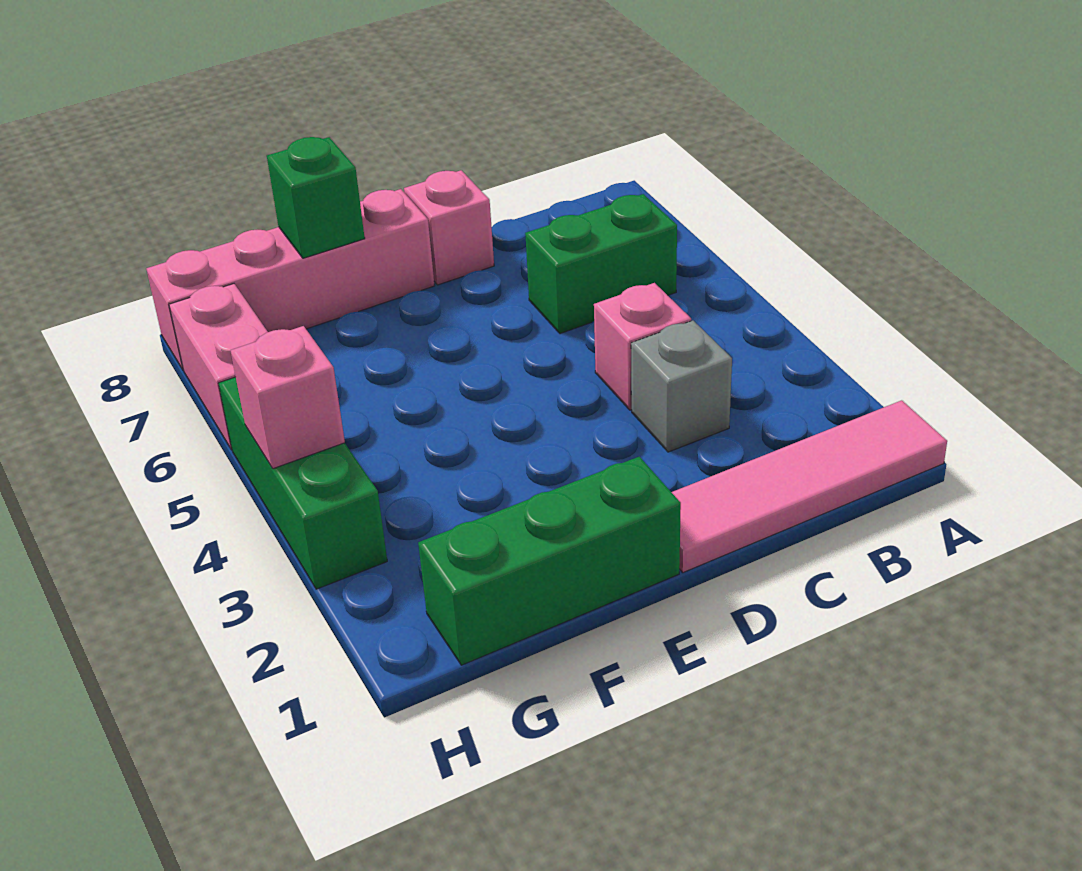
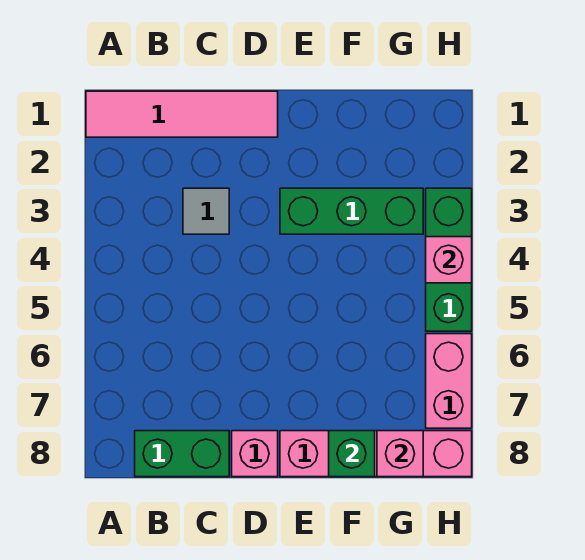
green 1x2 brick [525,194,677,334] -> green 1x2 brick moved to [135,431,229,477]
grey 1x1 brick [631,321,732,452] -> grey 1x1 tile [183,188,229,234]
pink 1x1 brick [594,283,691,410] -> pink 1x1 brick moved to [377,431,423,477]
green 1x3 brick [418,457,681,665] -> green 1x3 brick moved to [280,188,423,234]

